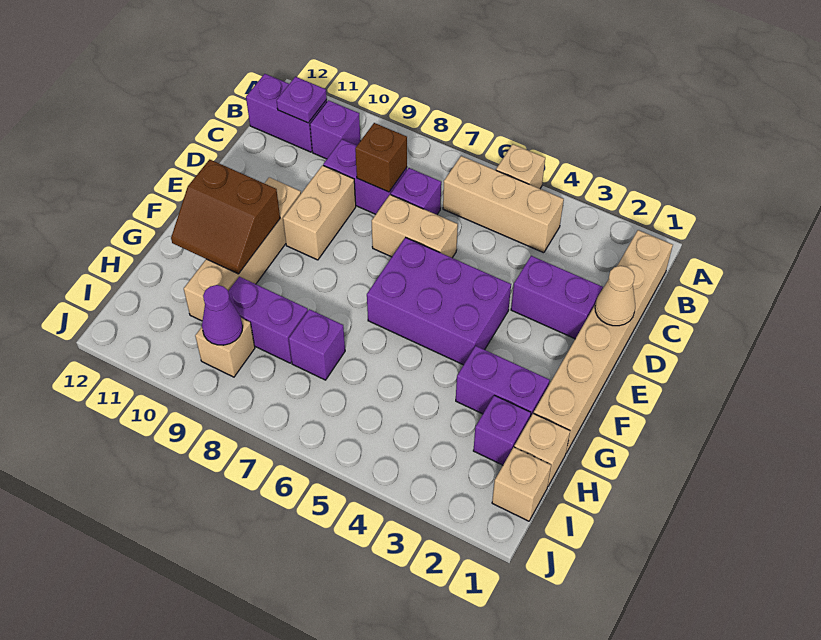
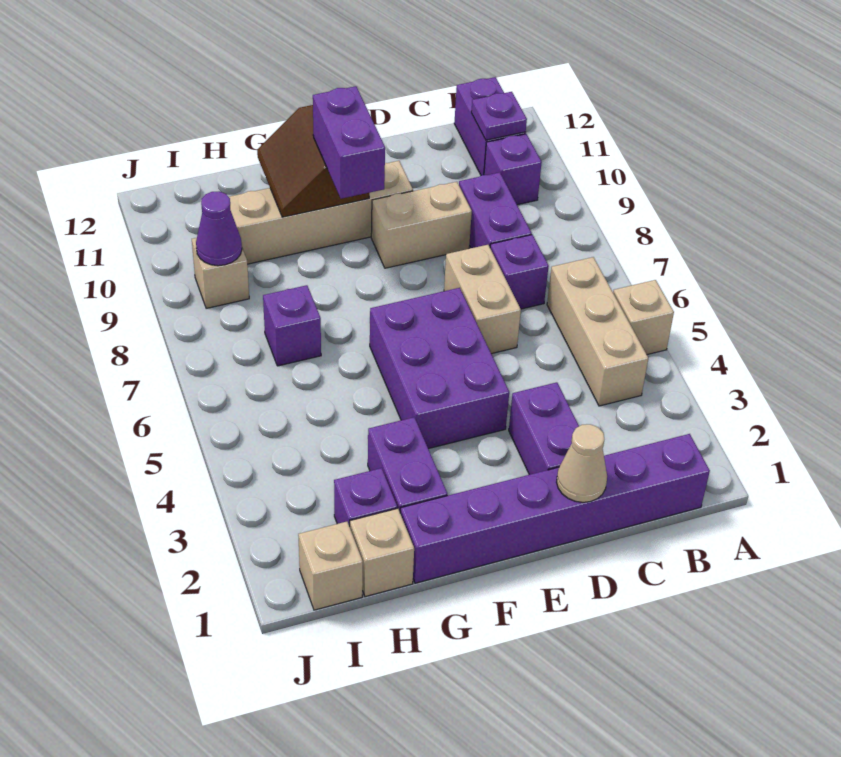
tan 1x6 brick [534,230,673,453] -> purple 1x6 brick [400,434,710,583]
brown 1x1 brick [355,123,407,192] -> none
purple 1x2 brick [228,277,308,363] -> purple 1x2 brick moved to [313,86,385,199]

